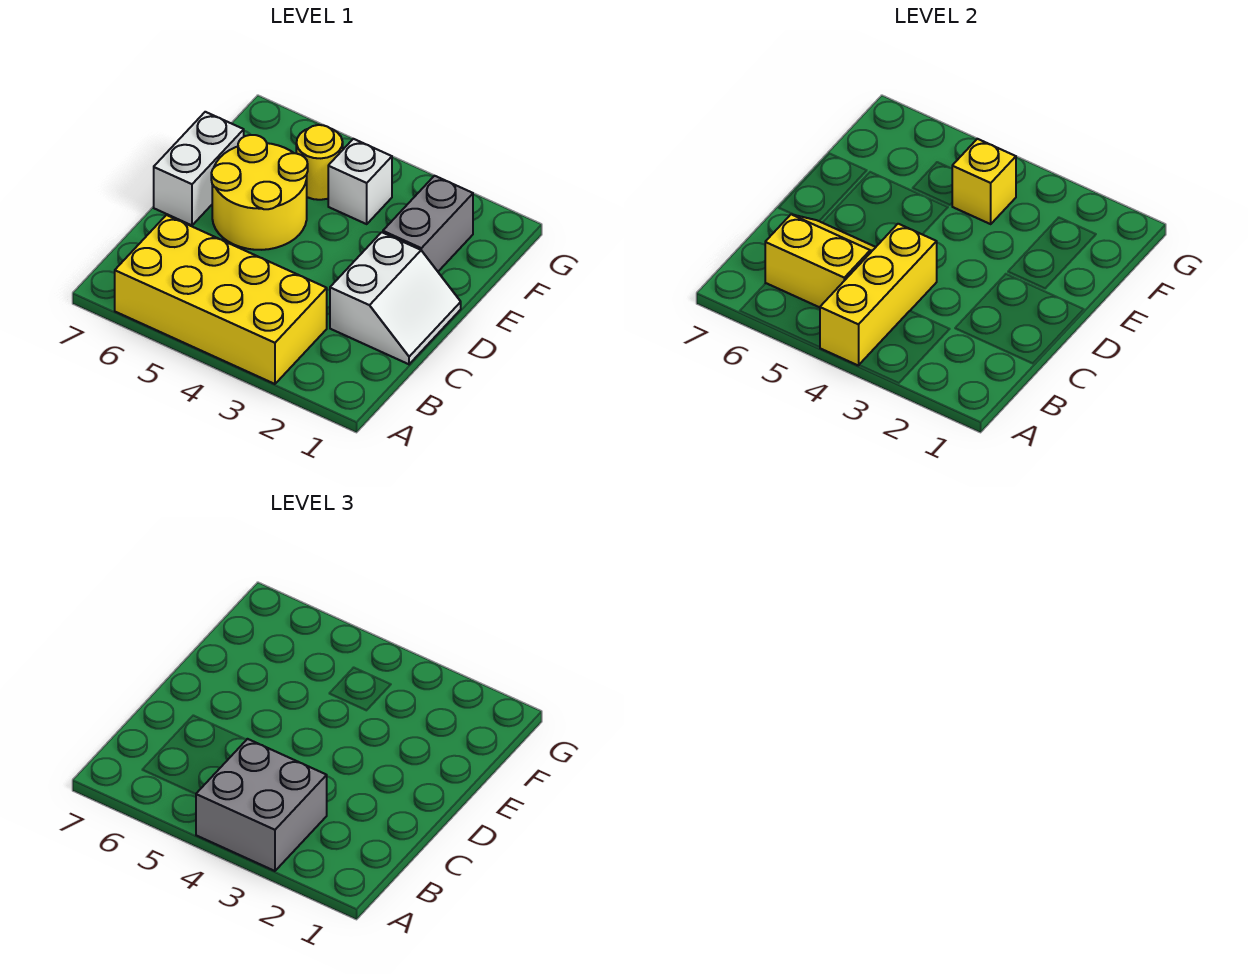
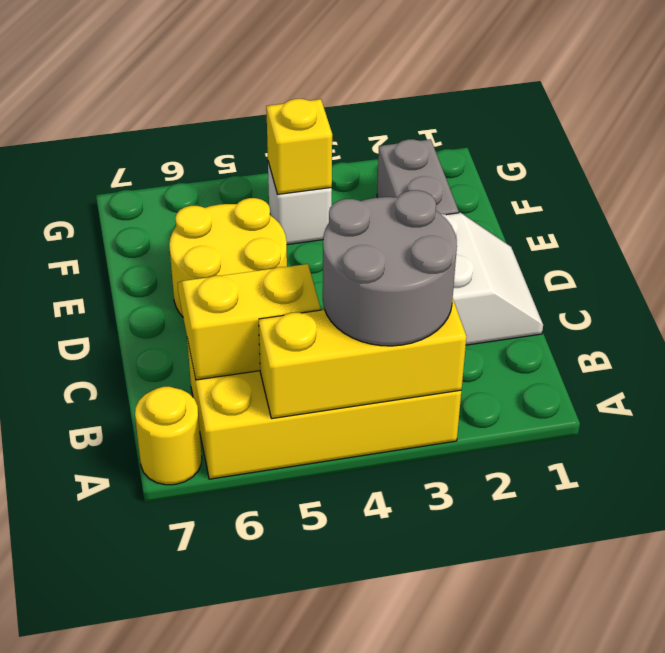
grey 2x2 brick [196,739,327,871] -> grey 2x2 round brick [323,190,457,346]
yellow 1x3 brick [820,224,937,366] -> yellow 1x3 brick turned to [259,299,467,419]
white 1x2 brick [154,112,244,225] -> none
yellow 1x1 round brick [296,125,343,200] -> yellow 1x1 round brick moved to [135,387,202,485]

